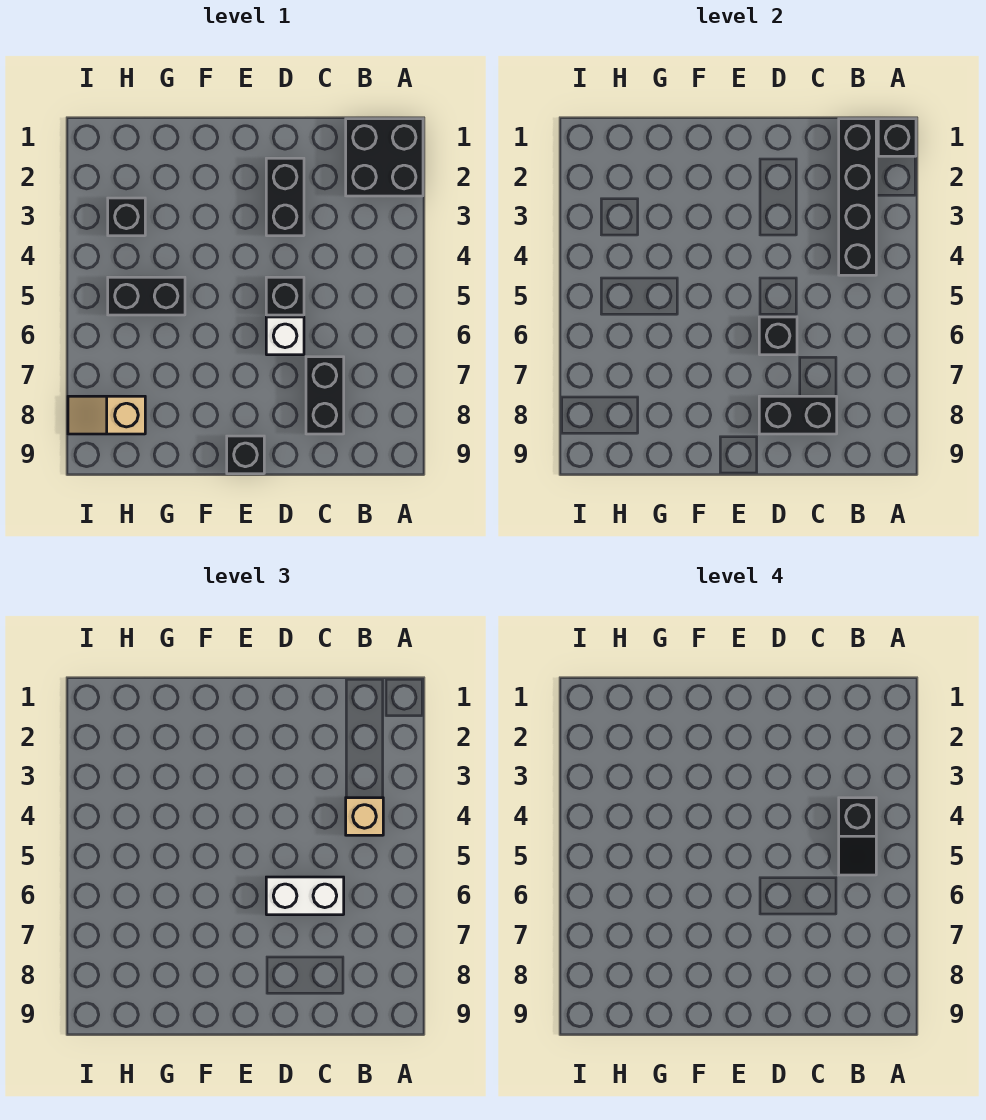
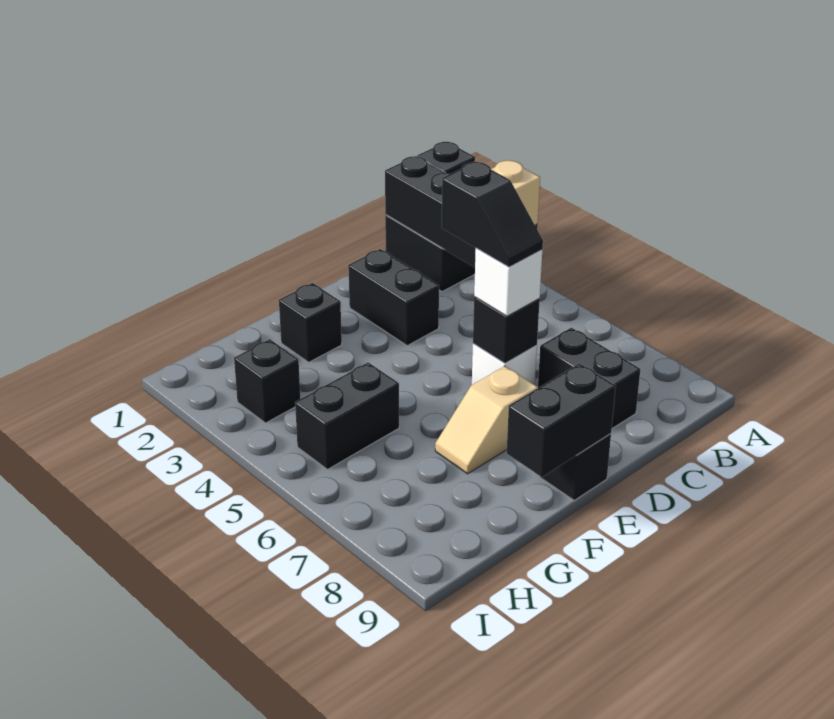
black 1x2 slope [839,798,876,875] -> black 1x2 slope moved to [442,162,543,267]
white 1x2 brick [266,877,344,915] -> white 1x1 brick [474,248,542,316]
black 1x2 brick [759,396,837,434] -> black 1x2 brick moved to [507,363,616,477]
black 1x1 brick [266,277,304,315] -> black 1x1 brick moved to [279,283,342,362]
tan 1x2 slope [68,396,145,434] -> tan 1x2 slope moved to [435,366,538,474]

